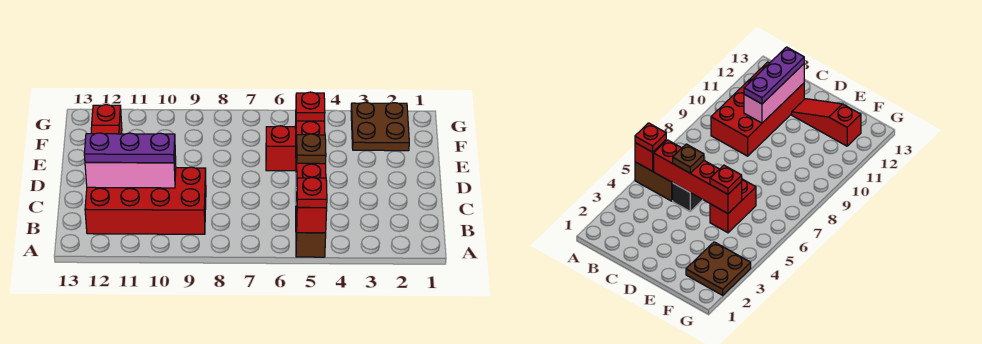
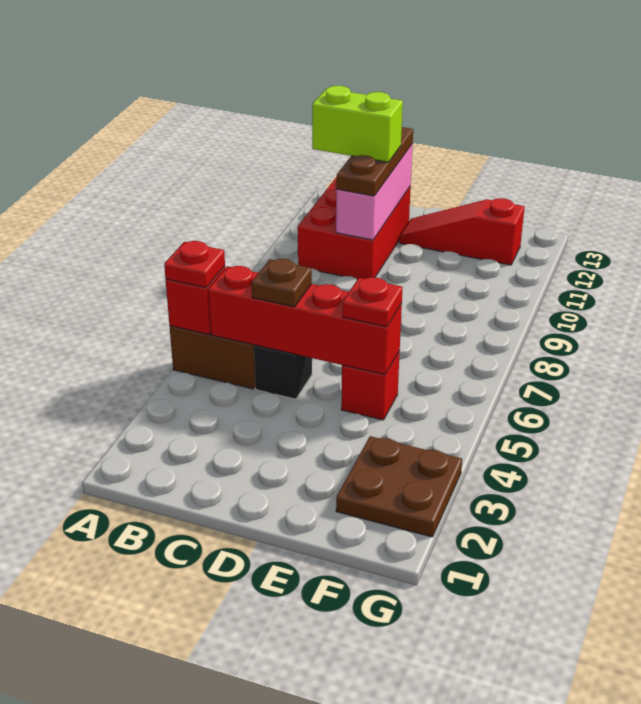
red 2x4 brick [85,167,206,234] -> red 2x3 brick [298,177,411,279]
none -> lime 1x2 brick [312,86,403,162]
purple 1x3 plate [84,133,175,163] -> brown 1x3 plate [336,127,413,196]
red 1x2 brick [266,126,296,171] -> red 1x1 brick [341,351,400,420]

